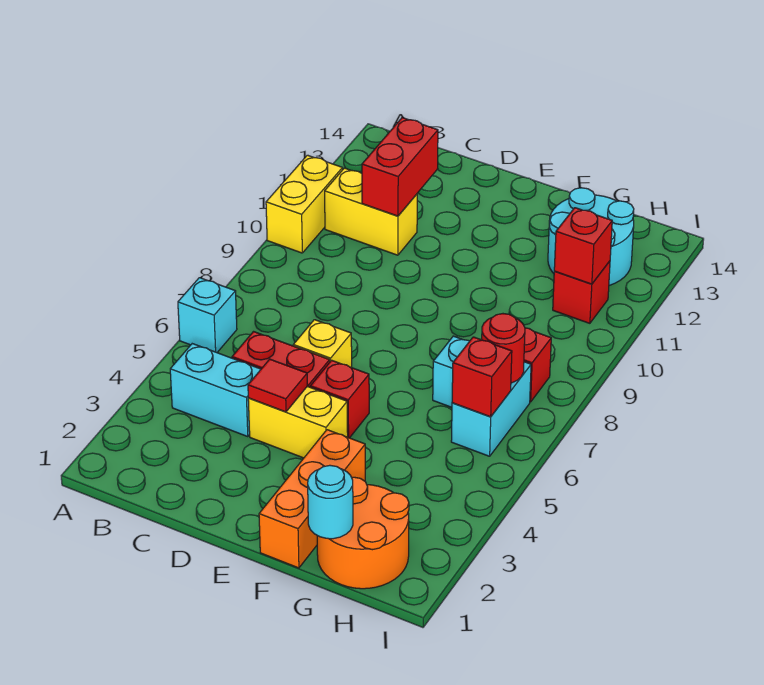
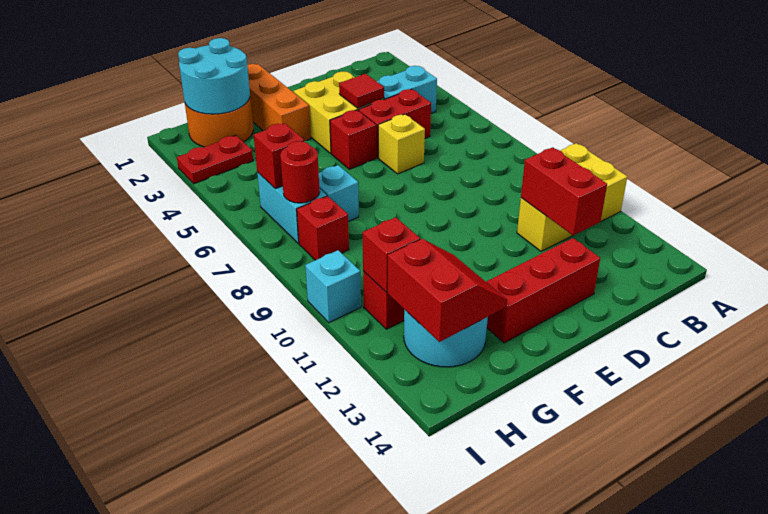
cyan 1x1 brick [178,278,237,352] -> cyan 1x1 brick moved to [305,250,361,323]
yellow 1x2 brick [248,386,348,458] -> yellow 2x2 brick [293,72,384,153]
none -> red 1x3 brick [486,238,600,343]
cyan 1x1 round brick [308,465,353,539] -> cyan 2x2 round brick [178,38,250,114]
none -> red 2x2 slope [388,239,507,342]
none -> red 1x2 plate [177,135,253,184]

